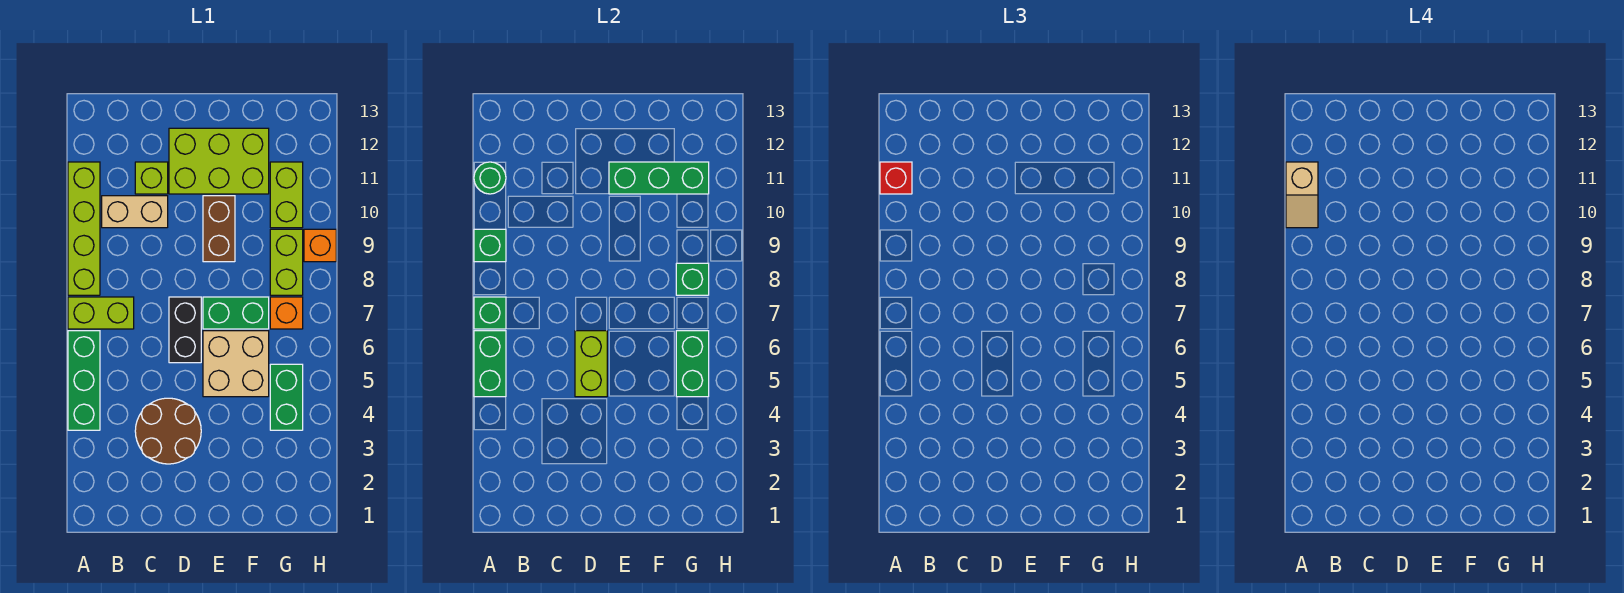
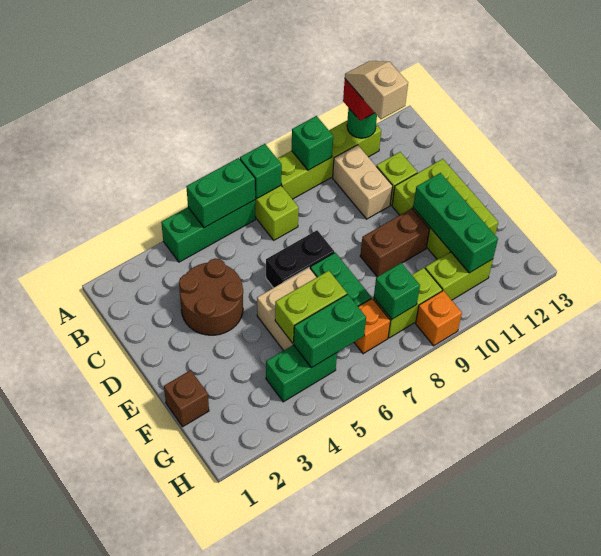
tan 1x2 slope [1286,162,1318,228] -> tan 1x2 slope turned to [345,61,408,119]
lime 1x2 brick [575,331,607,397] -> lime 1x2 brick moved to [275,271,347,343]
none -> brown 1x1 brick [164,370,209,427]

